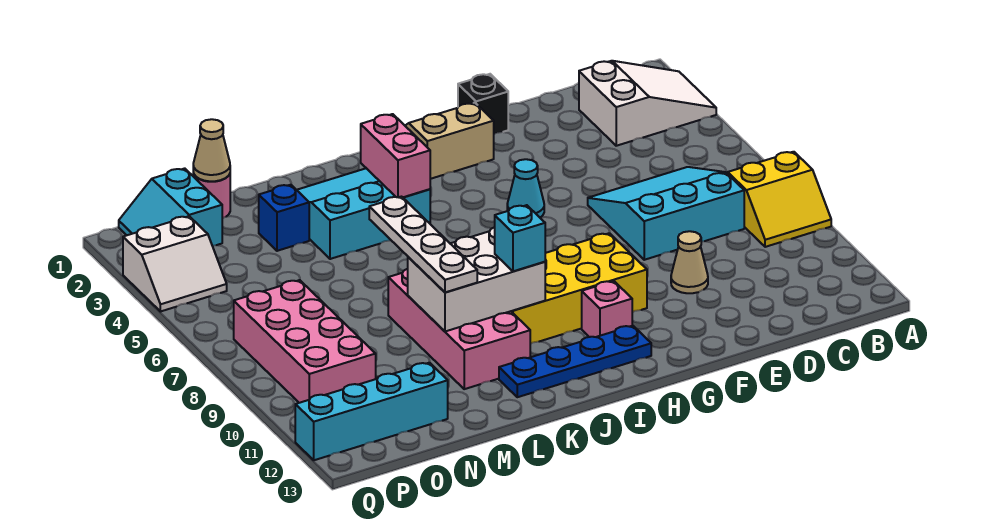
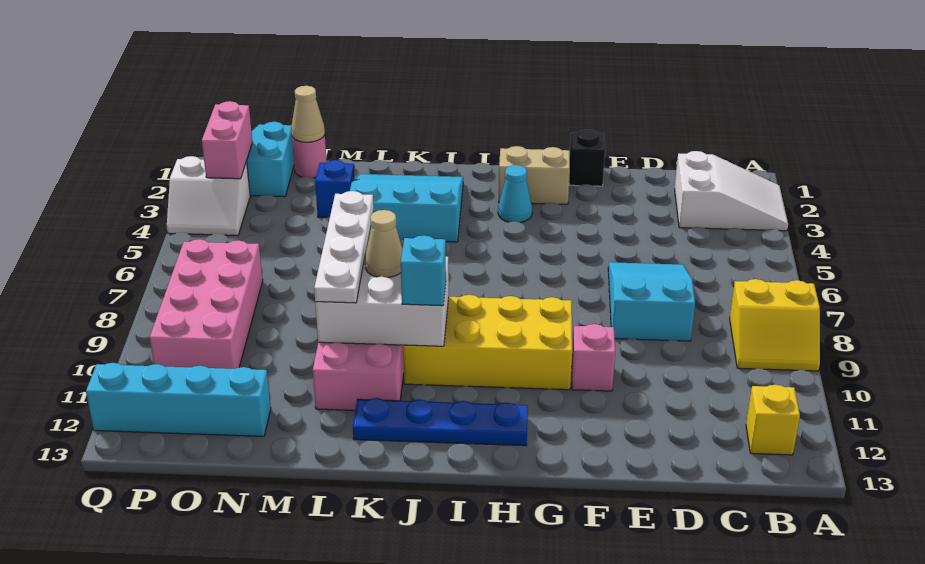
none -> yellow 1x1 brick [746,385,800,455]
cyan 3x3 slope [588,167,744,260] -> cyan 2x3 slope [608,262,695,341]
tan 1x1 cone [671,231,708,293] -> tan 1x1 cone moved to [365,210,403,278]
cyan 1x1 cone [507,159,544,217] -> cyan 1x1 cone moved to [498,165,532,222]
pink 1x1 brick [582,281,632,337] -> pink 1x1 brick moved to [572,324,615,391]
pink 1x2 brick [361,114,430,197] -> pink 1x2 brick moved to [202,101,252,179]

